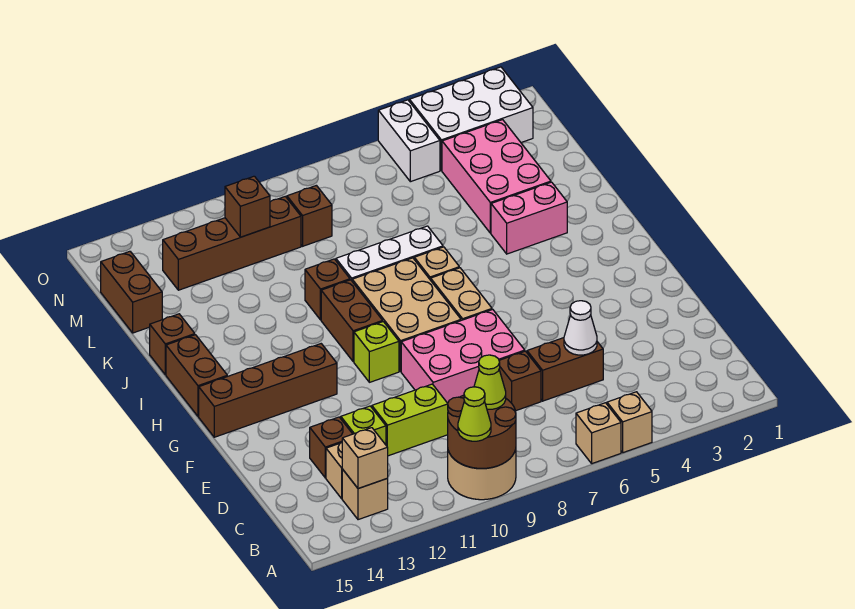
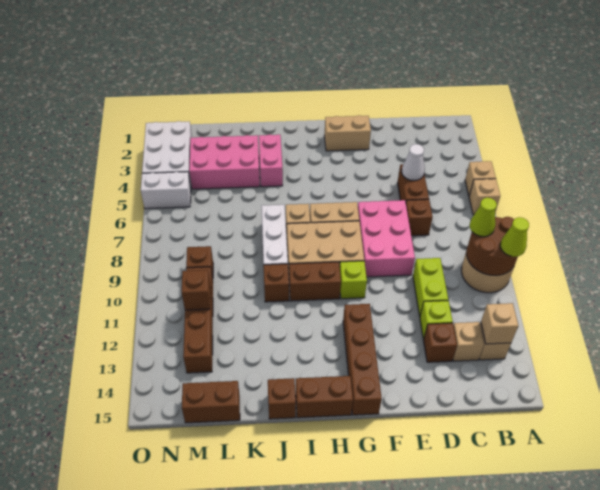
none -> tan 1x2 brick [324,115,371,151]

